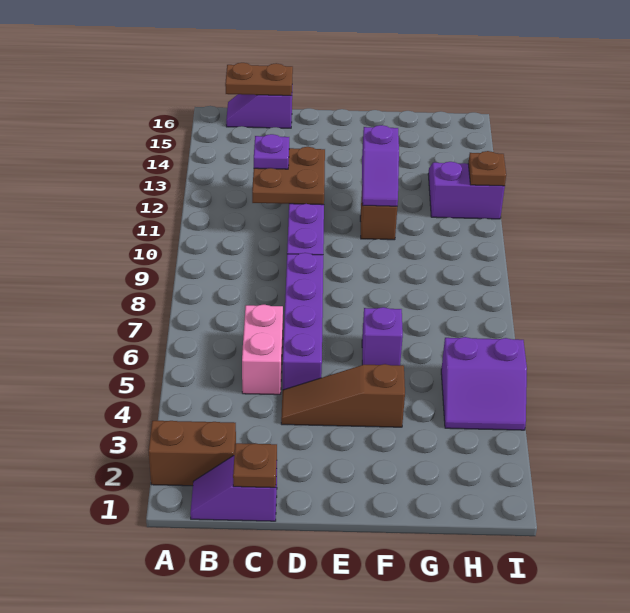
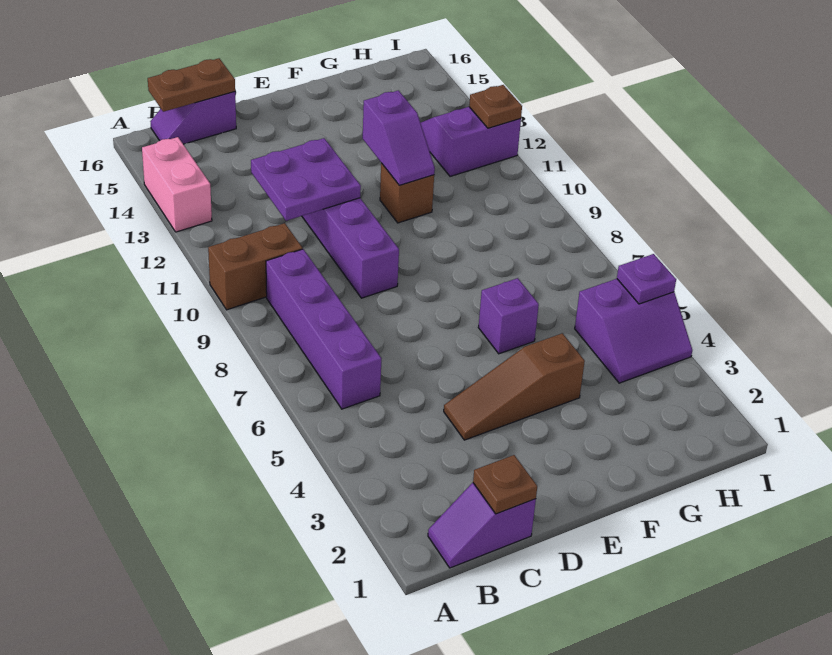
brown 1x2 brick [149,421,236,486] -> brown 1x2 brick moved to [208,223,303,310]
pink 1x2 brick [242,305,283,395] -> pink 1x2 brick moved to [142,137,212,232]
brown 2x2 plate [252,147,325,205] -> purple 2x2 plate [251,138,361,221]
purple 1x1 plate [254,134,289,169] -> purple 1x1 plate moved to [617,254,676,304]
purple 1x4 brick [283,253,323,390] -> purple 1x4 brick moved to [266,249,381,409]

